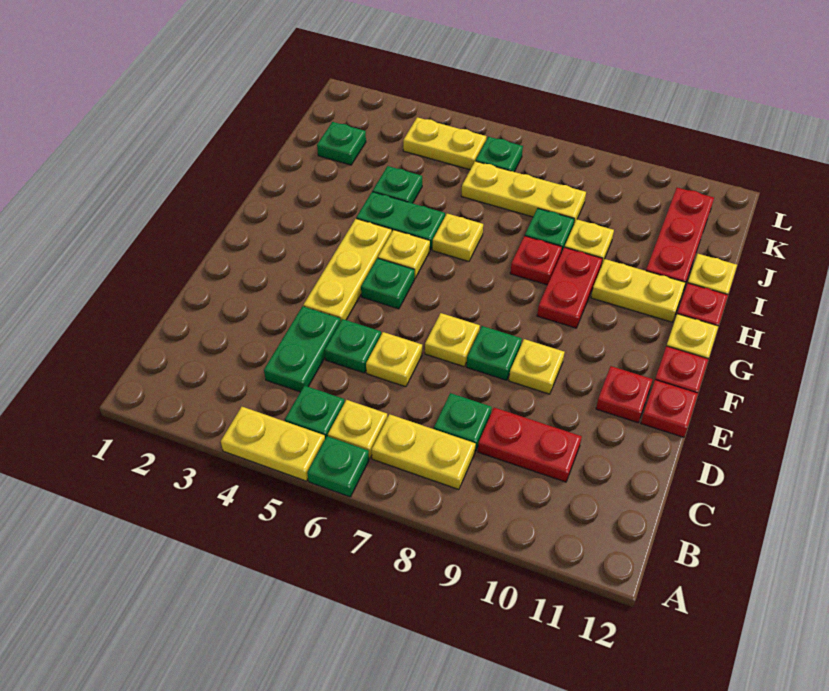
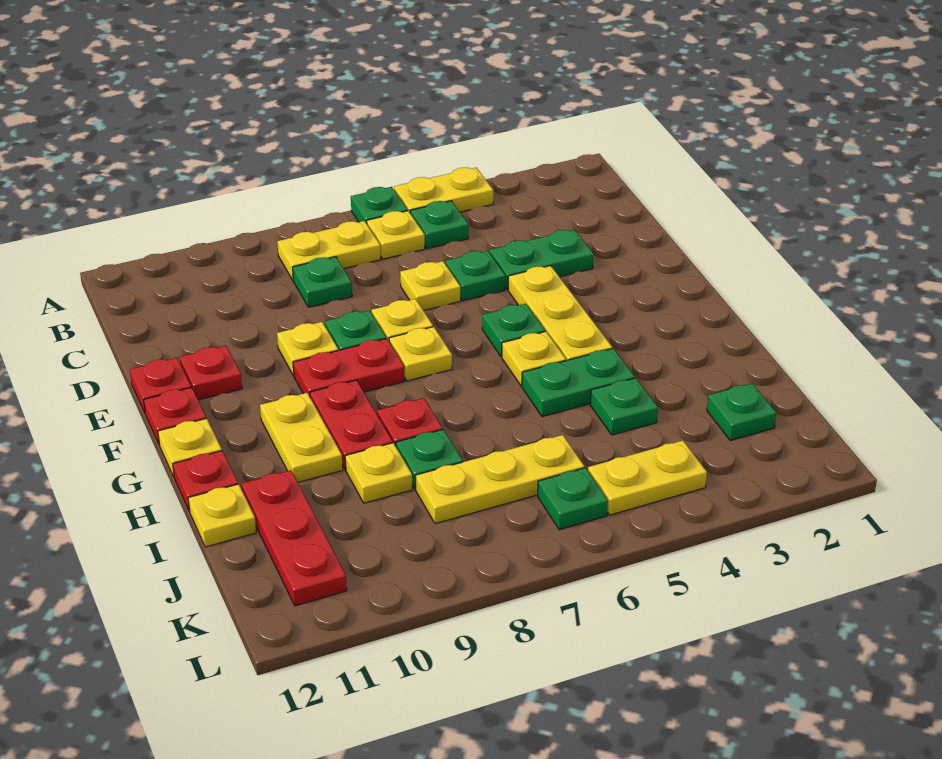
green 1x2 plate [264,306,341,392] -> green 1x2 plate turned to [490,230,594,290]
red 1x2 plate [478,408,582,482] -> red 1x2 plate moved to [293,338,405,396]
yellow 1x1 plate [432,214,483,261] -> yellow 1x1 plate moved to [389,327,452,381]
yellow 1x2 plate [591,259,685,322] -> yellow 1x2 plate turned to [260,393,343,482]

